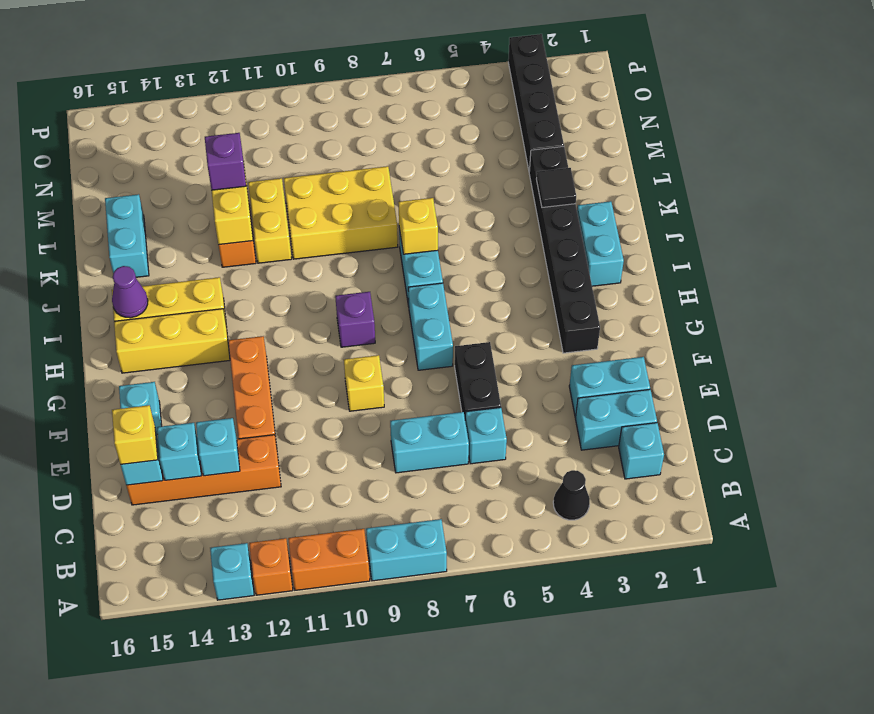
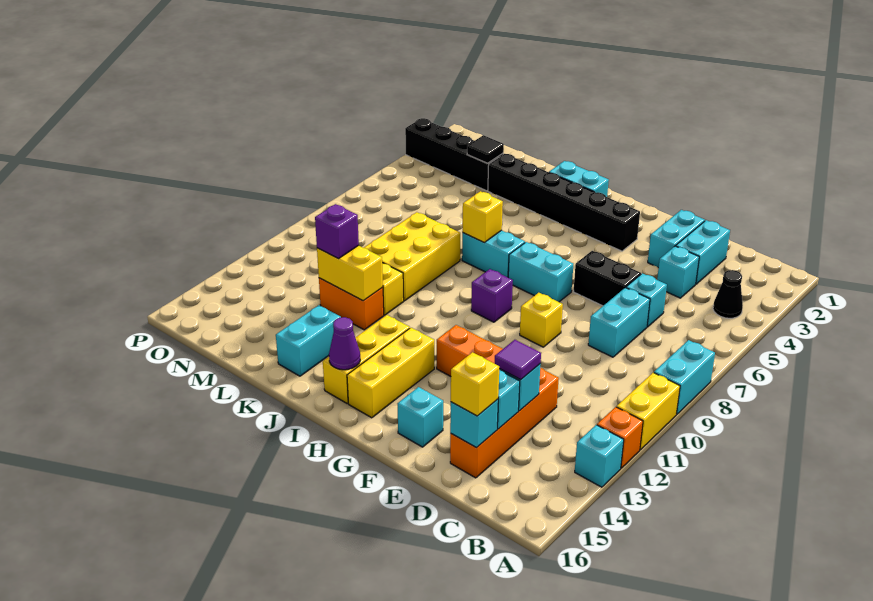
orange 1x2 brick [288,529,370,590] -> yellow 1x2 brick [617,372,680,450]
cyan 1x1 brick [619,423,664,479] -> cyan 1x1 brick moved to [657,246,699,298]
none -> purple 1x1 tile [495,340,541,380]
black 1x1 tile [536,168,576,207] -> black 1x1 tile moved to [467,135,504,163]
cyan 1x2 brick [105,194,149,277] -> cyan 1x2 brick turned to [276,305,341,376]

